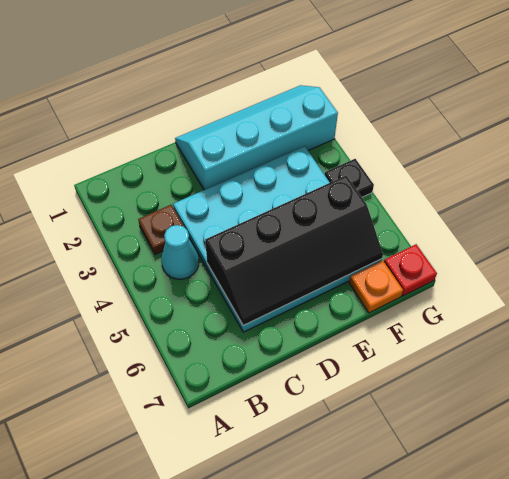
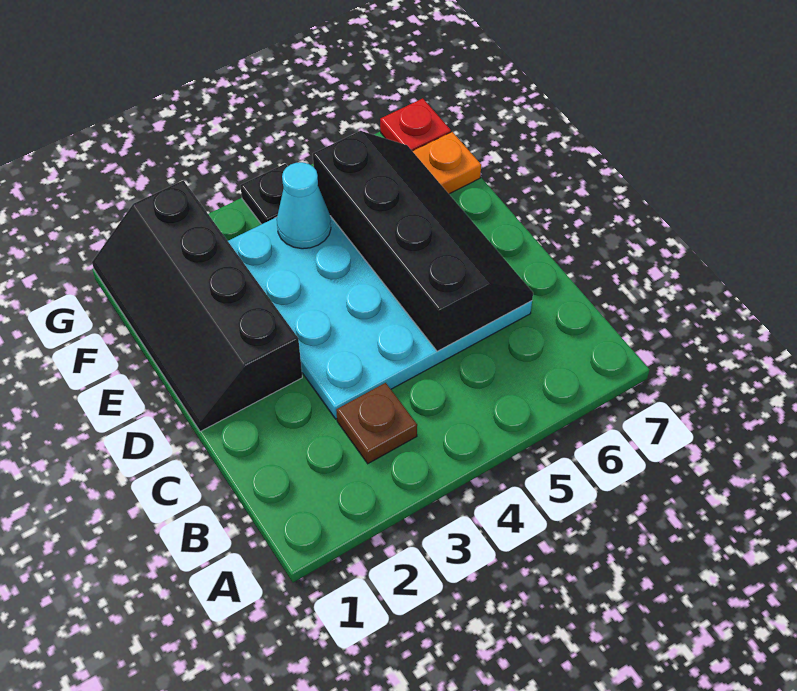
cyan 1x1 cone [161,225,199,279] -> cyan 1x1 cone moved to [277,162,331,249]
cyan 2x4 slope [175,85,338,190] -> black 2x4 slope [92,180,302,432]

